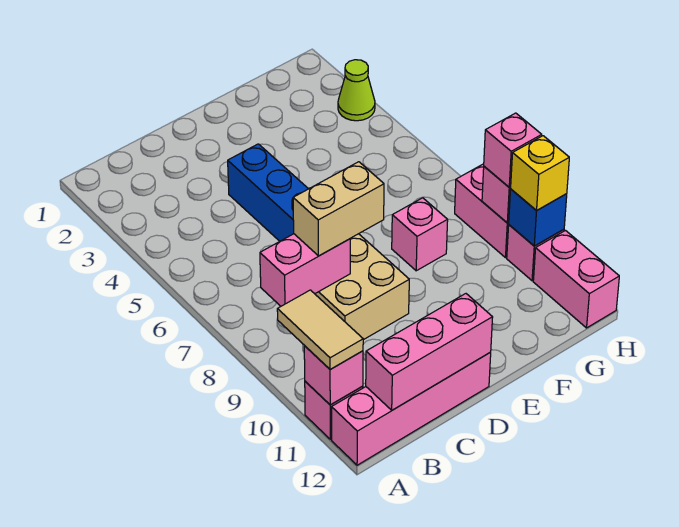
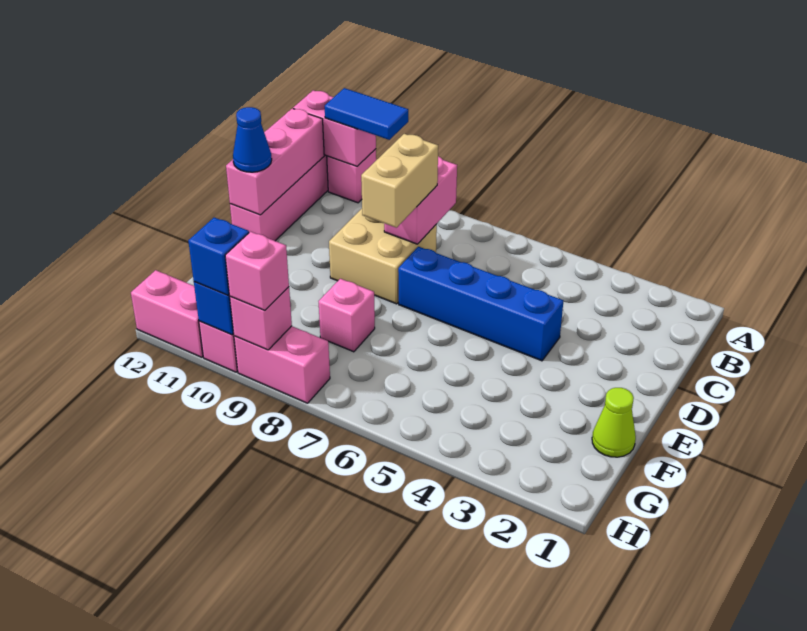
tan 1x2 tile [277,290,363,369] -> blue 1x2 tile [325,88,408,140]
pink 1x1 brick [304,346,363,405] -> pink 1x2 brick [293,90,376,166]
none -> blue 1x1 cone [233,107,272,172]
lime 1x1 cone [338,60,375,121] -> lime 1x1 cone moved to [592,388,636,457]
yellow 1x1 brick [511,136,569,211] -> blue 1x1 brick [188,218,249,295]

